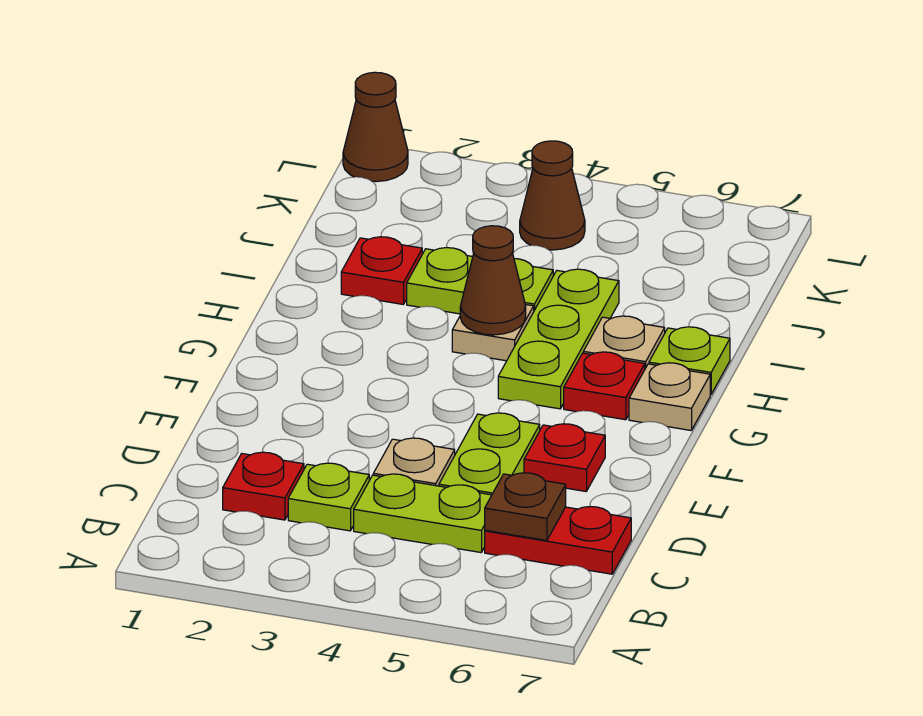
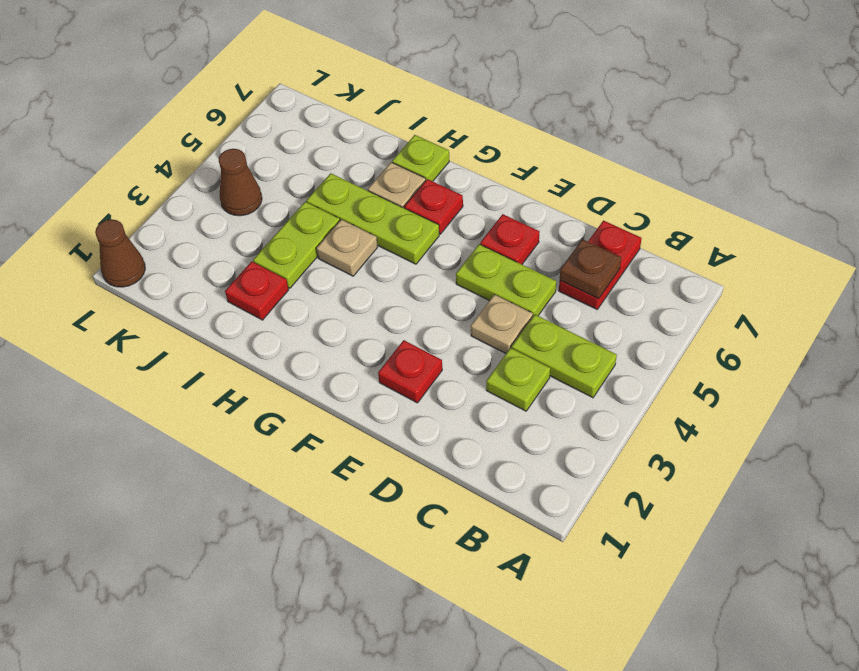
red 1x1 plate [223,452,304,520] -> red 1x1 plate moved to [378,340,442,403]
lime 1x2 plate [354,474,492,552] -> lime 1x2 plate turned to [512,315,617,398]
tan 1x1 plate [629,363,710,430] -> none
brown 1x1 cone [460,226,526,335] -> none

